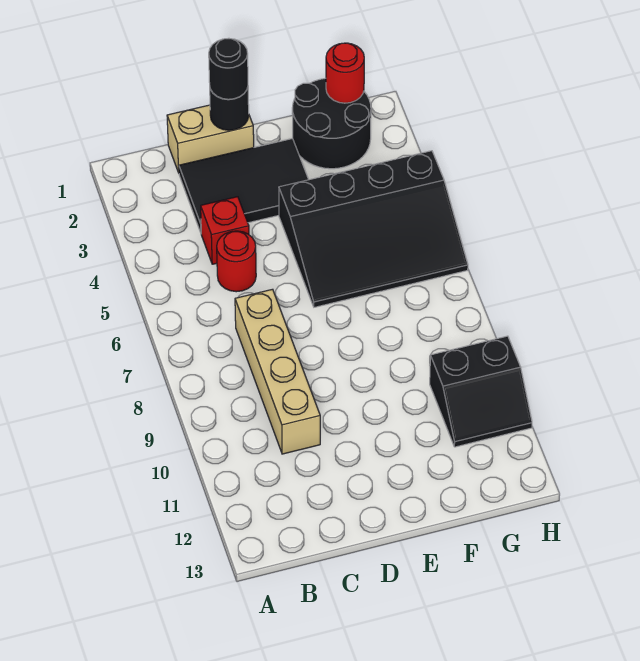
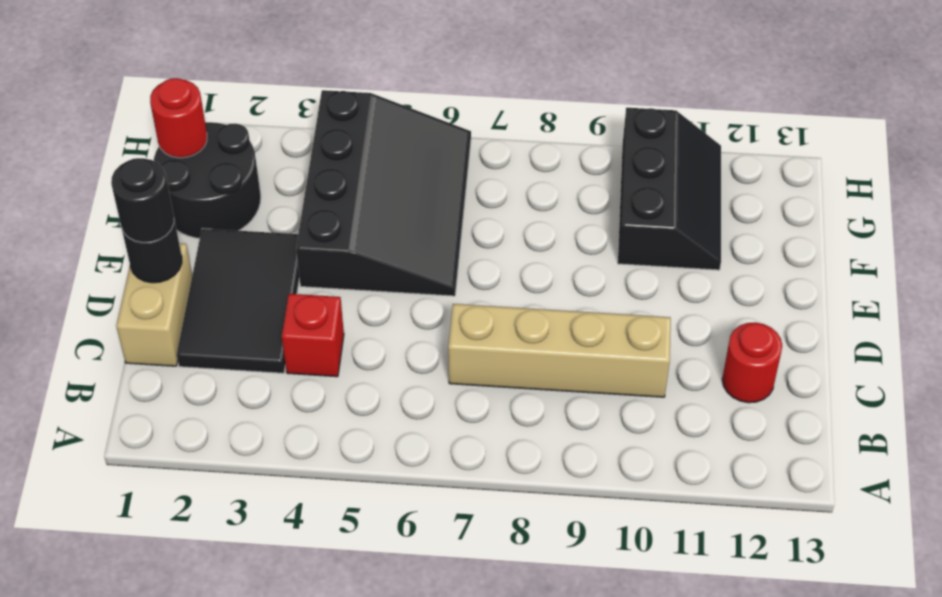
red 1x1 round brick [217,231,256,292] -> red 1x1 round brick moved to [722,322,782,403]
black 2x2 slope [430,336,532,447] -> black 2x3 slope [618,108,721,270]

